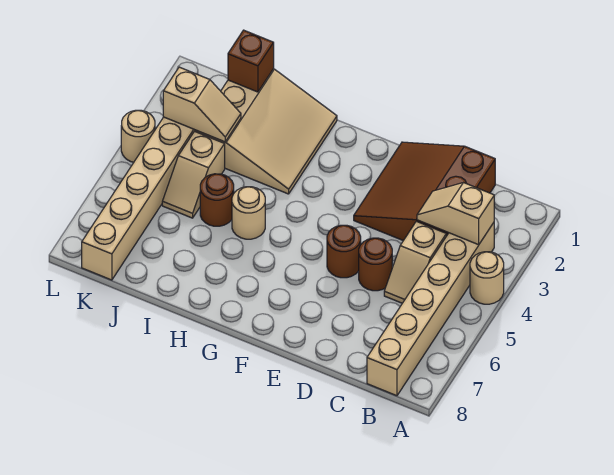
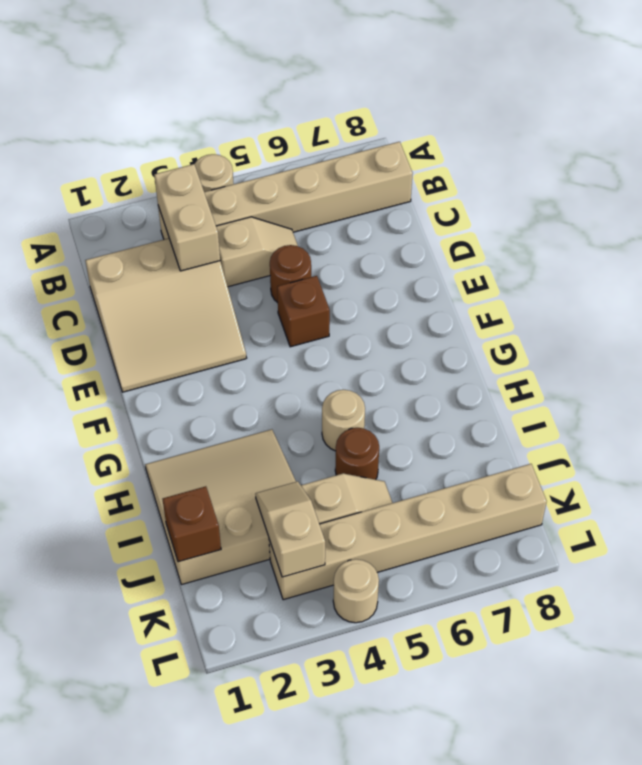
tan 1x2 slope [417,183,494,245] -> tan 1x2 brick [154,164,220,271]
brown 3x3 slope [354,142,495,241] -> tan 3x3 slope [85,238,246,392]
brown 1x1 round brick [327,225,361,278] -> brown 1x1 brick [277,276,330,347]

